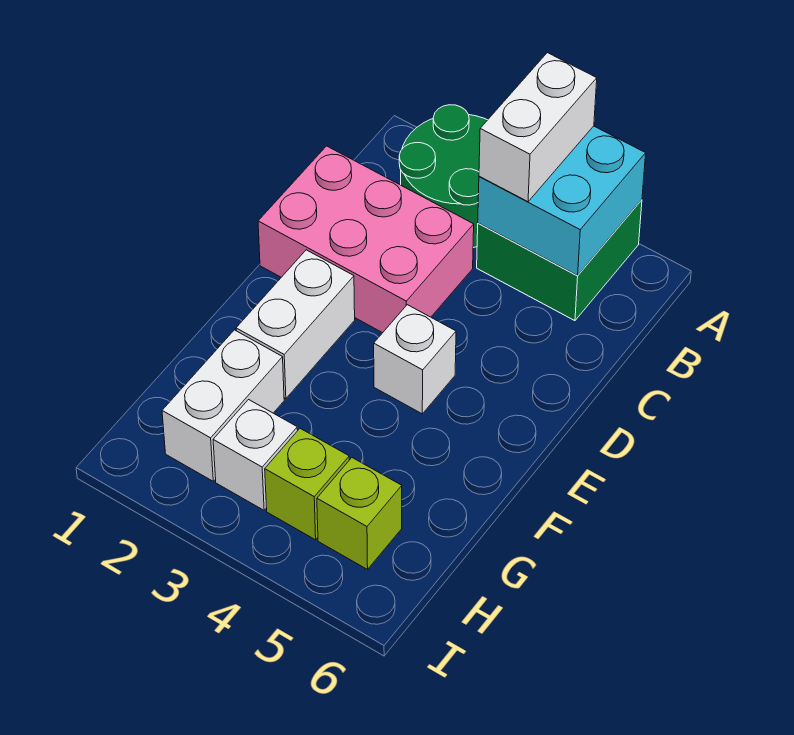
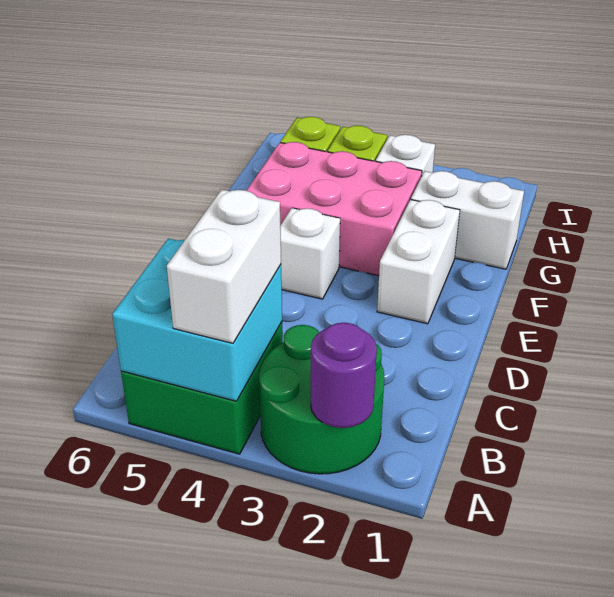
none -> purple 1x1 round brick [311,323,377,428]
pink 2x3 brick [258,146,474,333] -> pink 2x3 brick moved to [246,142,422,276]
white 1x2 brick [162,330,284,481] -> white 1x2 brick turned to [411,171,524,269]

